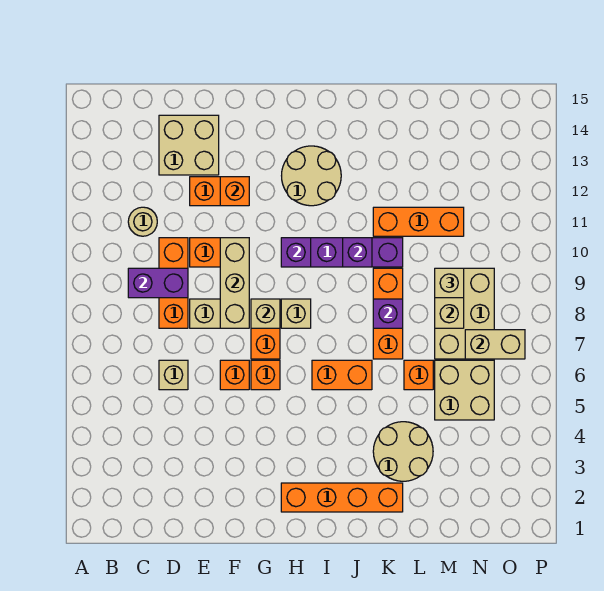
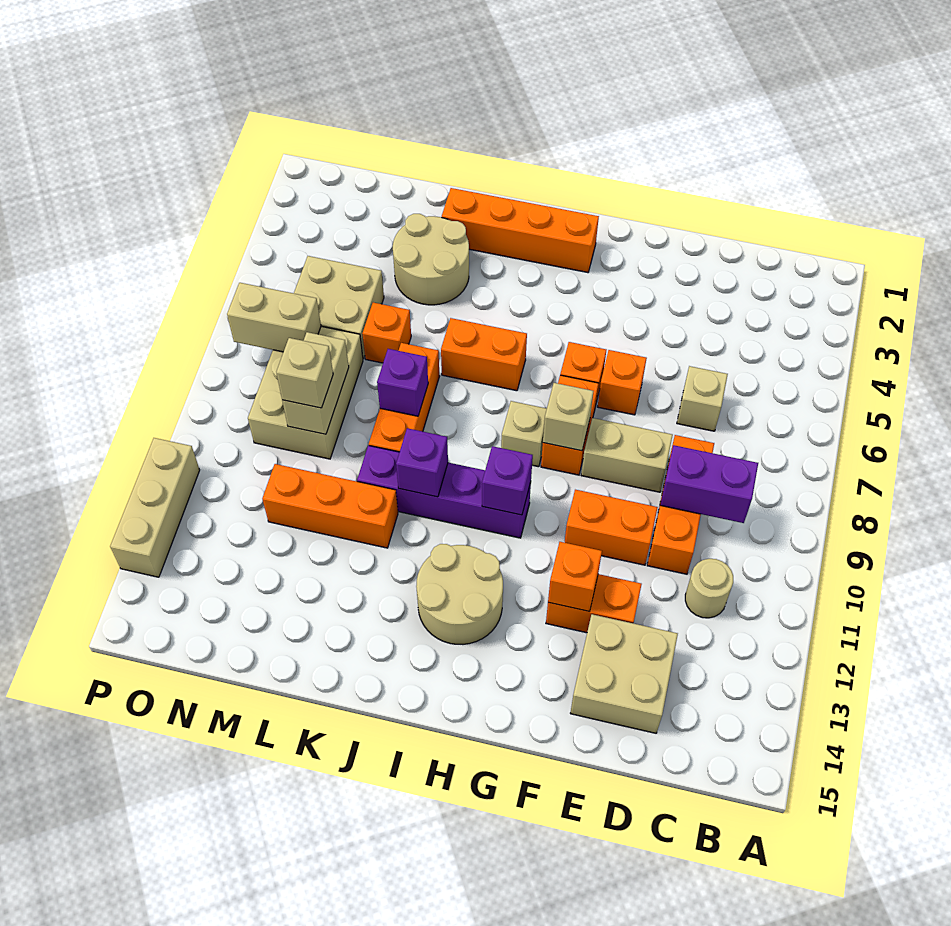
tan 1x3 brick [220,238,249,328] -> tan 1x3 brick moved to [110,438,200,577]

